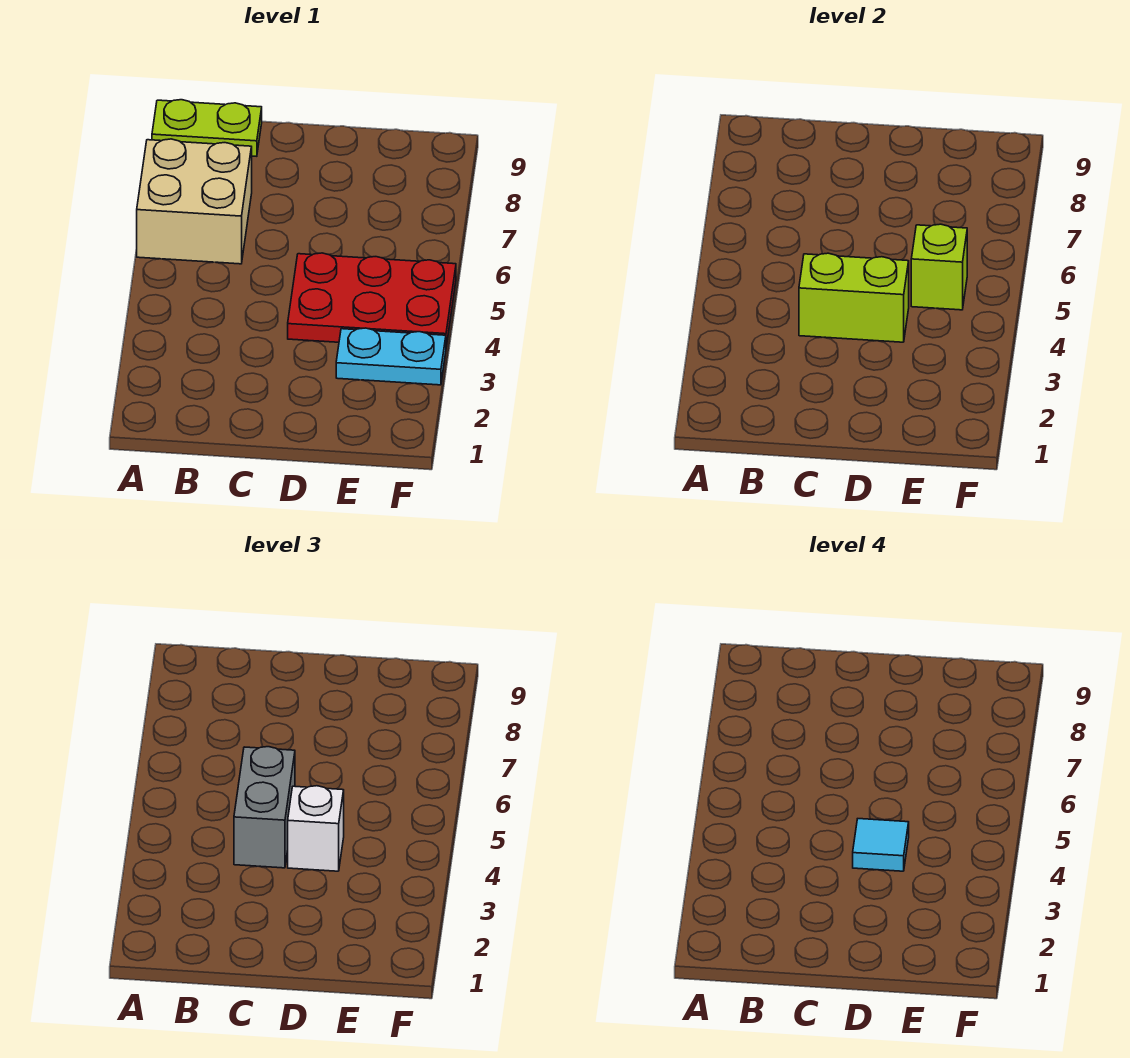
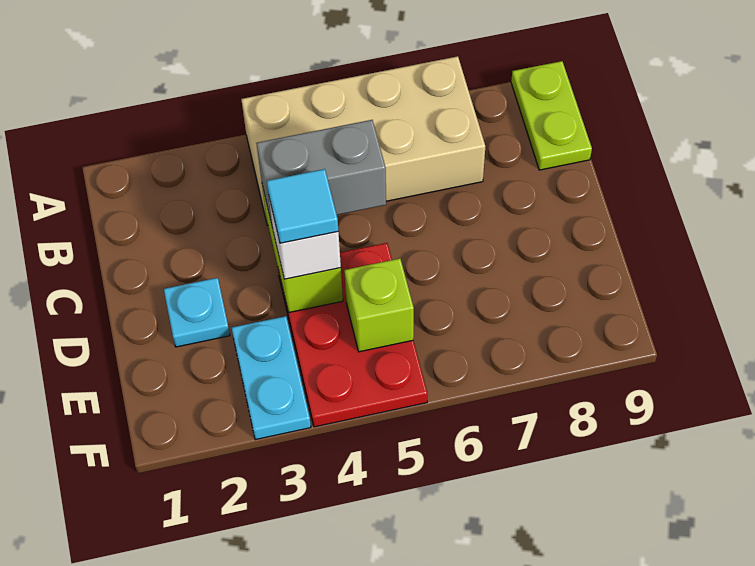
tan 2x2 brick [137,139,252,264] -> tan 2x4 brick [241,56,485,225]
none -> cyan 1x1 plate [164,278,230,347]

